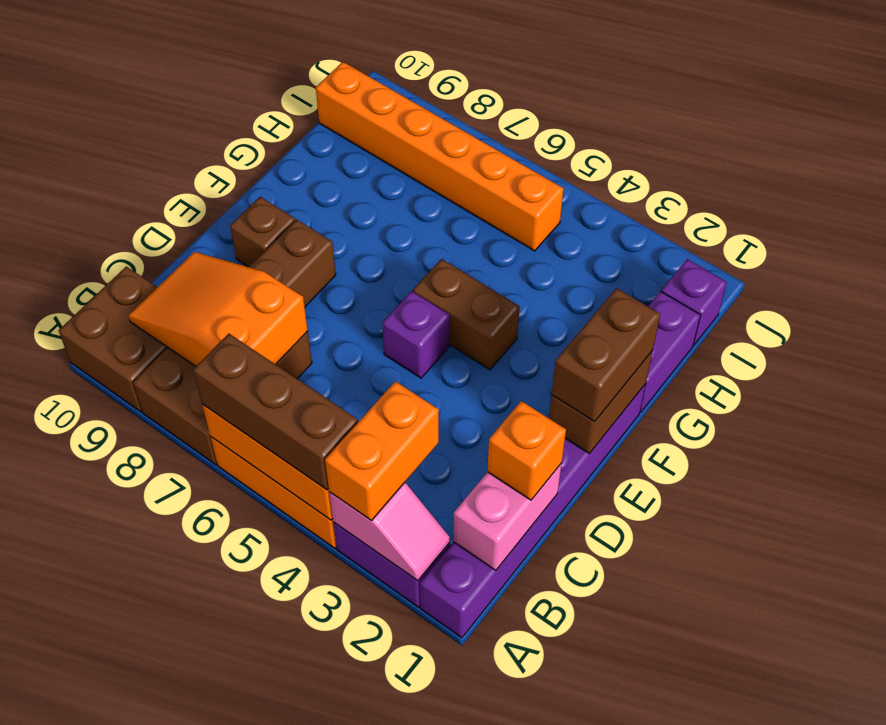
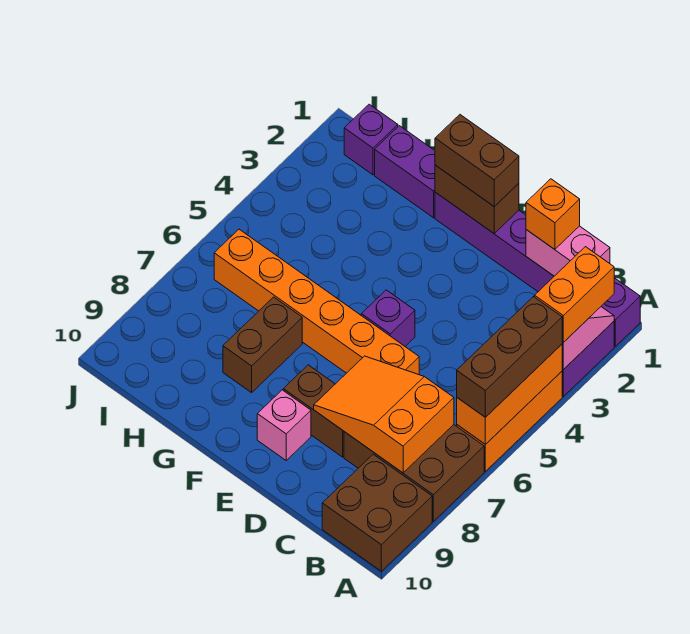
orange 1x2 brick [325,381,439,520] -> orange 1x2 brick turned to [535,247,614,342]
orange 2x3 slope [129,252,308,366] -> orange 2x3 slope turned to [314,356,454,473]
brown 1x1 brick [230,197,295,267] -> pink 1x1 brick [257,390,311,460]
brown 1x2 brick [413,259,519,370] -> brown 1x2 brick moved to [223,297,302,393]
orange 1x6 brick [316,62,564,251] -> orange 1x6 brick turned to [214,229,419,375]

